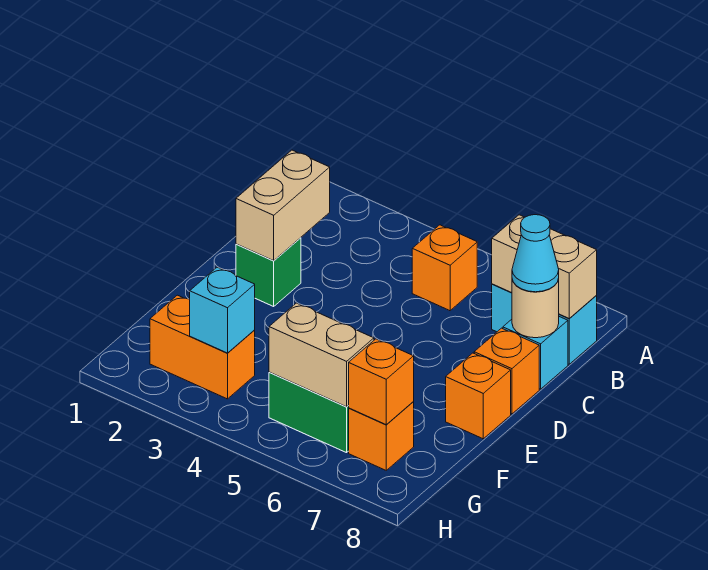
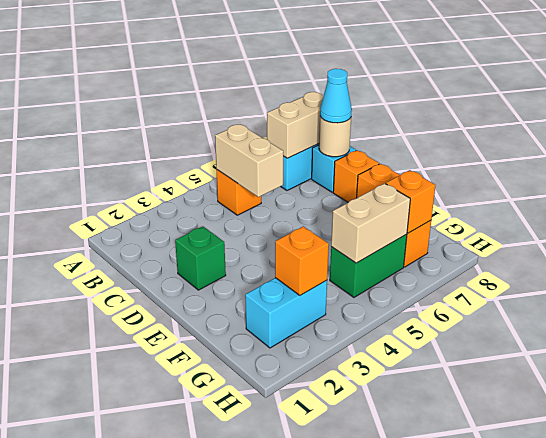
tan 1x2 brick [236,150,330,261] -> tan 1x2 brick moved to [215,125,283,197]
orange 1x2 brick [150,295,255,399] -> cyan 1x2 brick [245,278,327,348]
cyan 1x1 brick [190,267,255,353] -> orange 1x1 brick [275,226,329,295]

